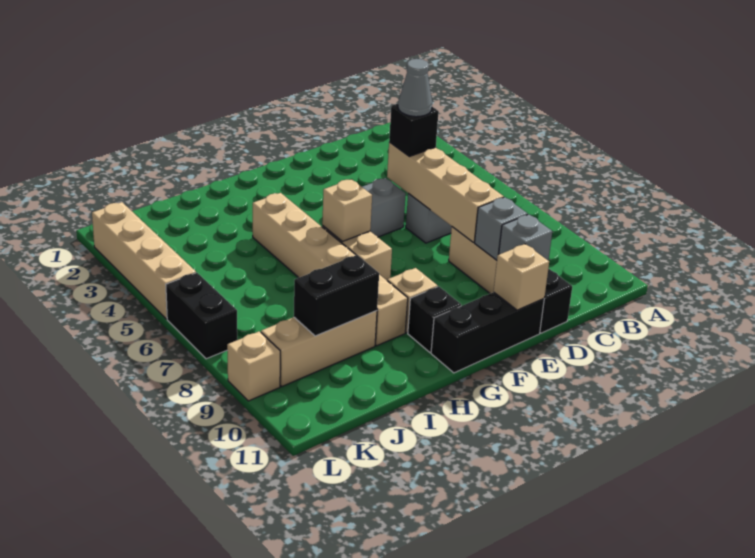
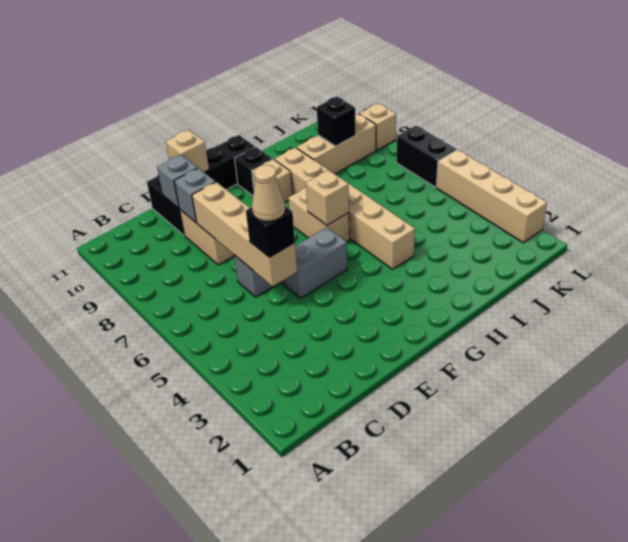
grey 1x1 cone [398,59,432,117] -> tan 1x1 cone [252,165,286,221]
black 1x2 brick [294,255,379,336] -> black 1x1 brick [317,97,356,146]

